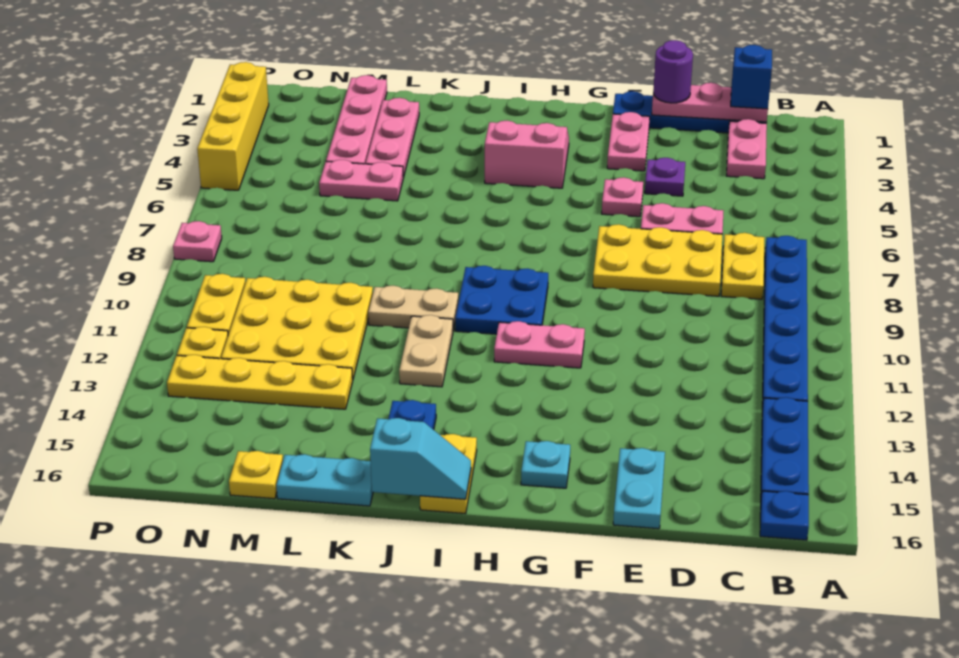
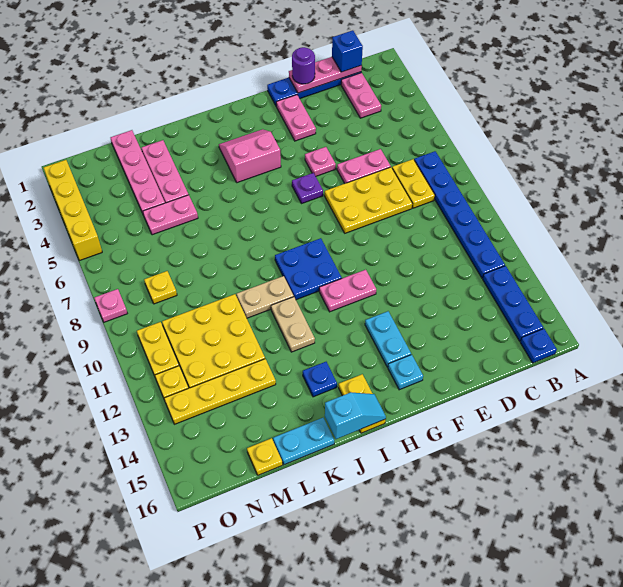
purple 1x1 plate [645,158,685,196] -> purple 1x1 plate moved to [292,173,323,204]
cyan 1x2 plate [613,448,665,529] -> cyan 1x2 plate moved to [365,311,411,367]
none -> yellow 1x1 plate [144,271,177,304]

